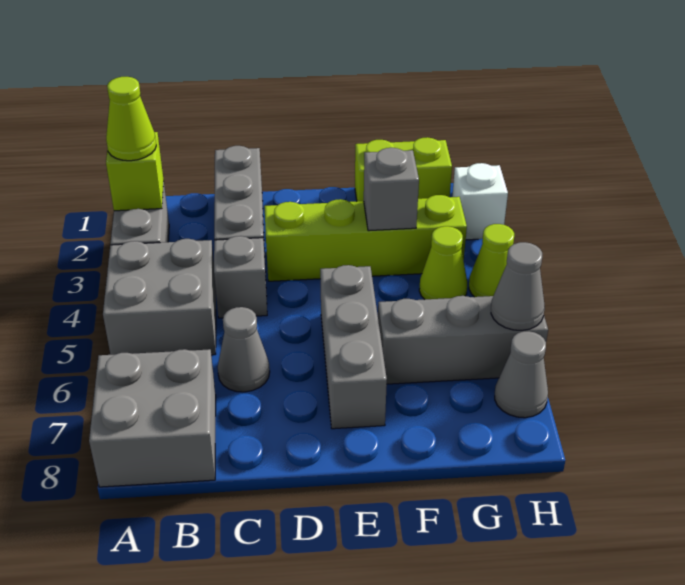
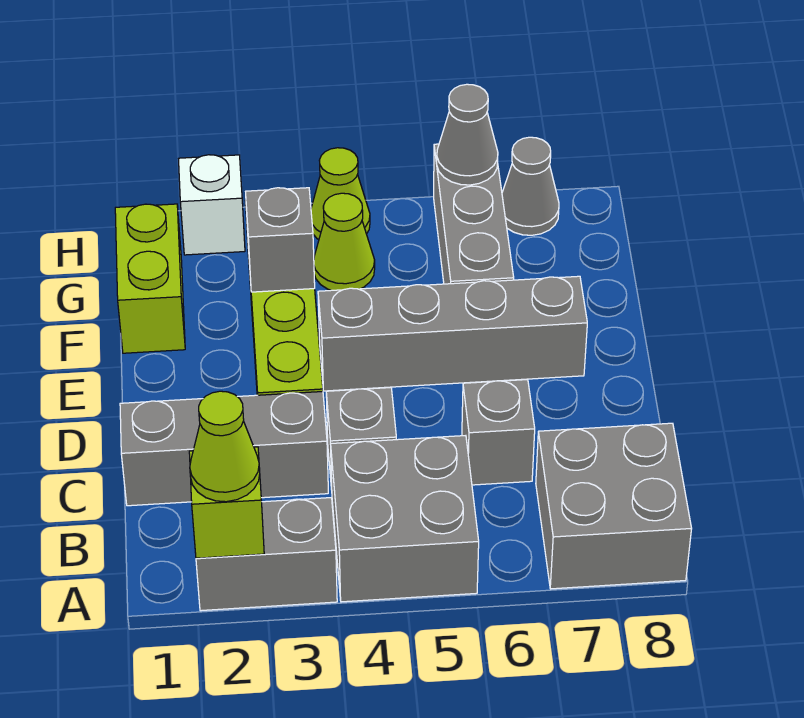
grey 1x1 cone [218,307,270,392] -> grey 1x1 brick [462,380,535,485]
grey 1x3 brick [320,265,387,429] -> grey 1x4 brick [318,276,587,391]

